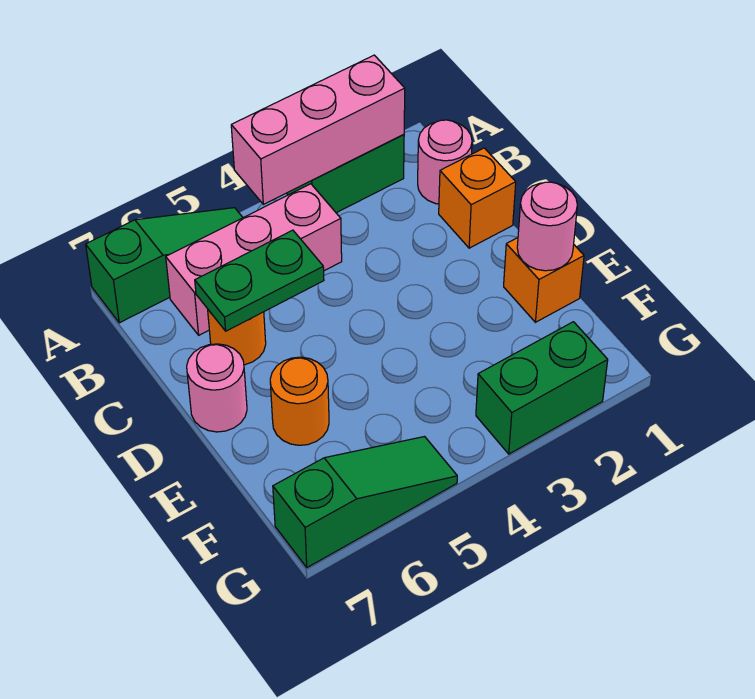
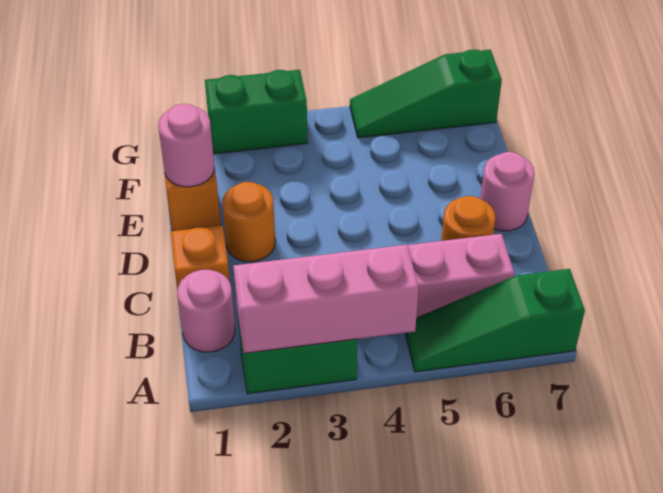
green 1x2 plate [195,230,324,331] -> none
orange 1x1 round brick [270,357,329,445] -> orange 1x1 round brick moved to [222,182,275,262]

